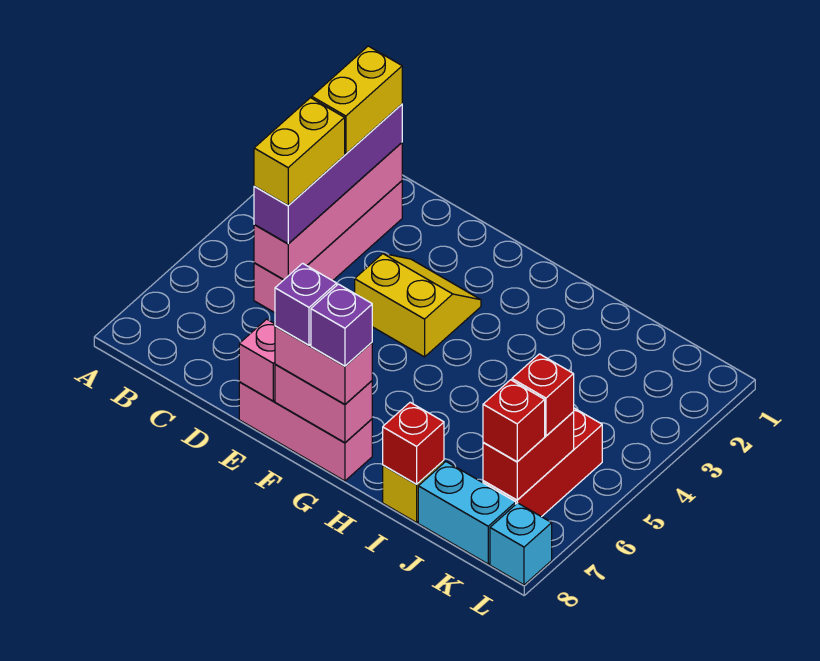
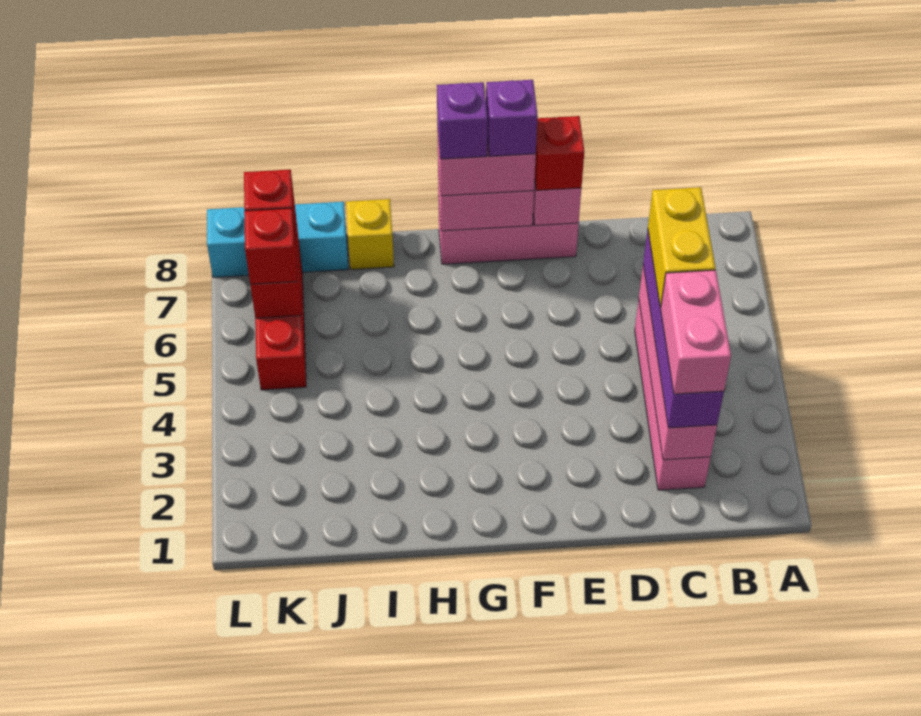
yellow 1x2 brick [312,46,402,154] -> pink 1x2 brick [661,270,731,394]
yellow 2x2 slope [355,254,481,357] -> none
red 1x1 brick [383,402,444,484] -> red 1x1 brick moved to [535,116,584,190]

